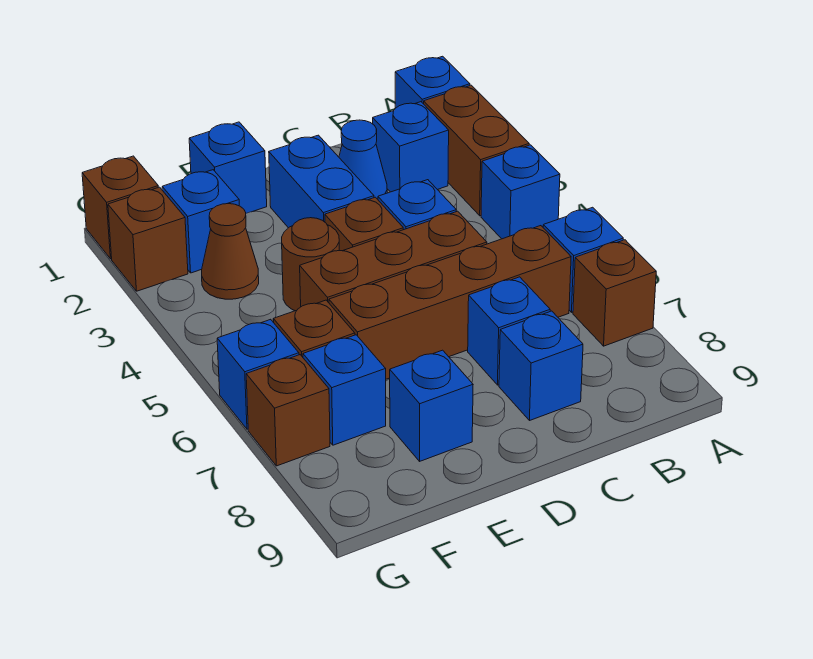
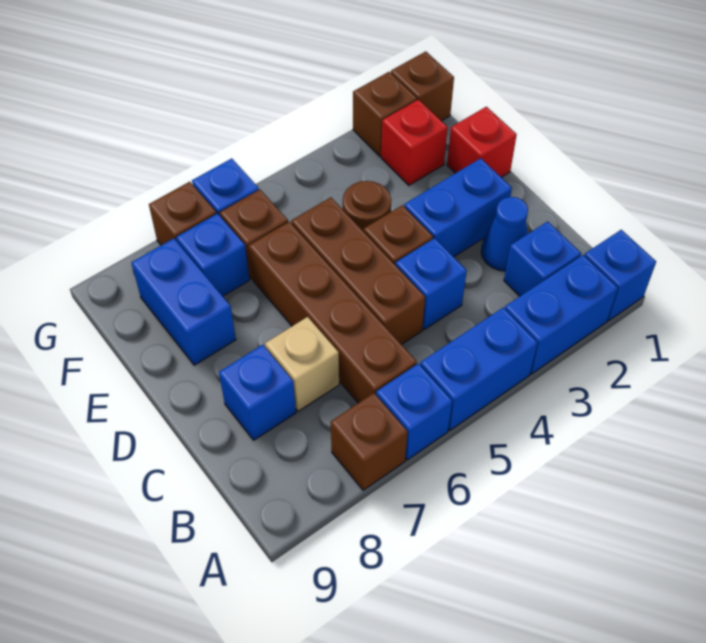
brown 1x2 brick [424,85,529,216] -> blue 1x2 brick [505,255,618,374]
blue 1x1 brick [481,145,560,239] -> blue 1x2 brick [420,308,538,430]
blue 1x1 brick [468,277,550,385] -> tan 1x1 brick [265,317,339,411]
blue 1x1 brick [189,122,267,213] -> red 1x1 brick [447,107,517,177]
blue 1x1 brick [390,350,473,461] -> blue 1x2 brick [131,238,236,365]
blue 1x1 brick [162,170,239,273] -> red 1x1 brick [381,99,448,185]
brown 1x1 cone [202,204,259,299] -> none

